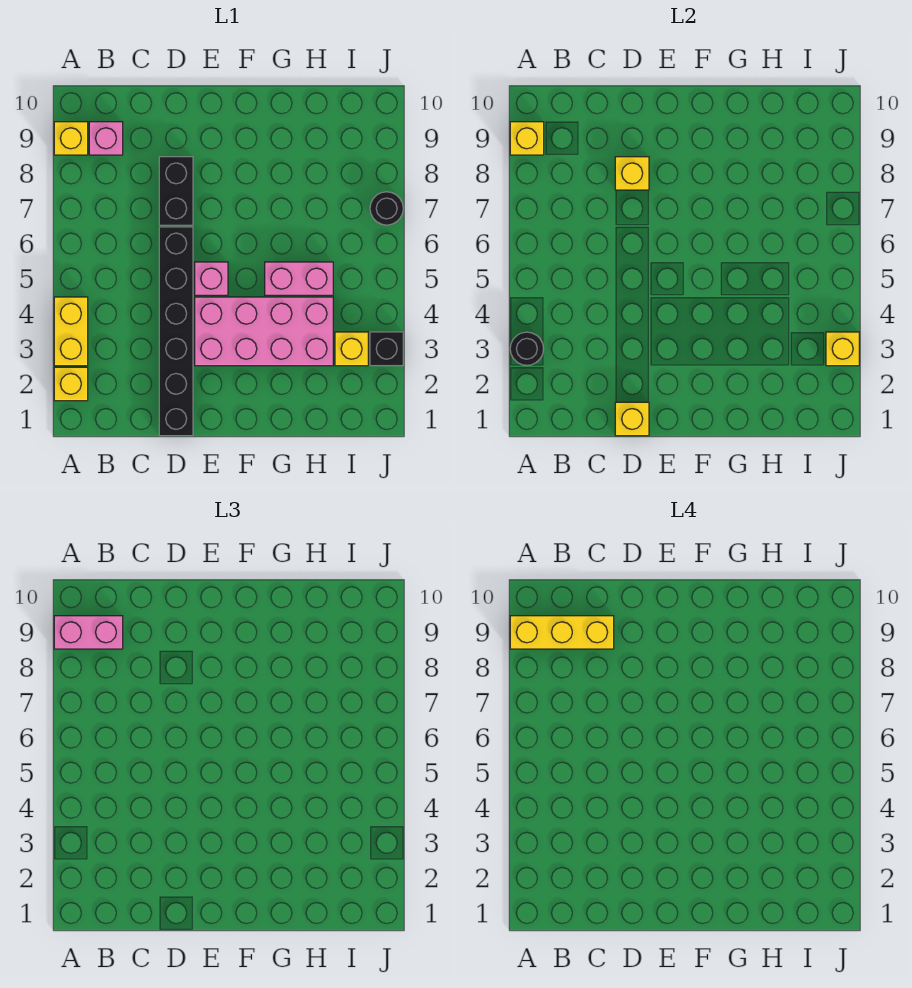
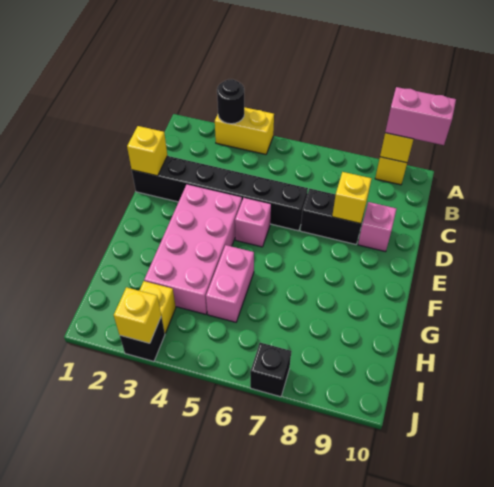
yellow 1x1 brick [54,367,88,401] -> none
pink 1x2 brick [54,616,123,649] -> pink 1x2 brick turned to [385,87,456,145]
yellow 1x3 brick [510,616,614,649] -> none
pink 1x1 brick [89,122,123,155] -> pink 1x1 brick moved to [358,202,396,252]
black 1x1 round brick [370,192,403,225] -> black 1x1 brick [250,343,291,397]

